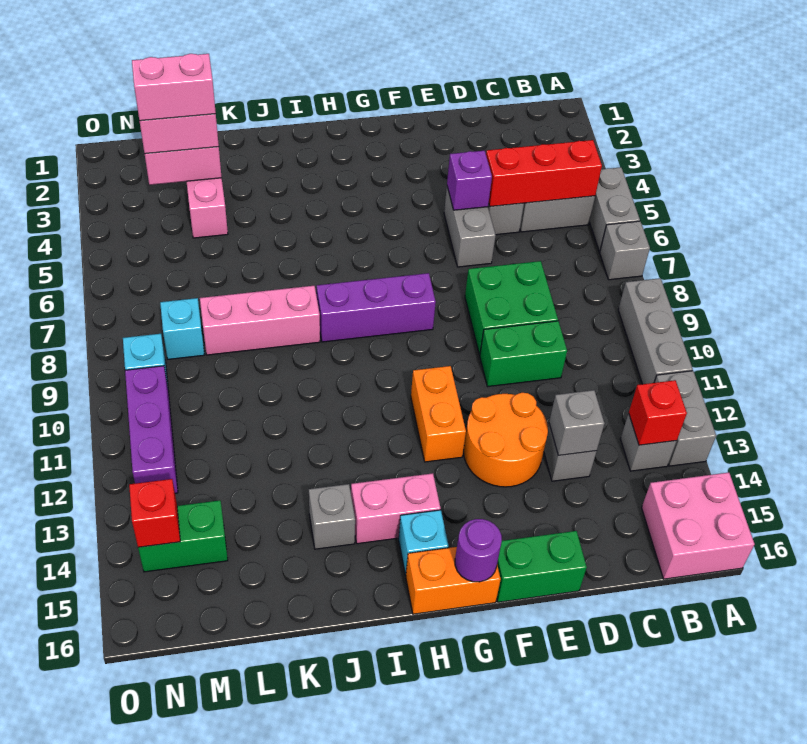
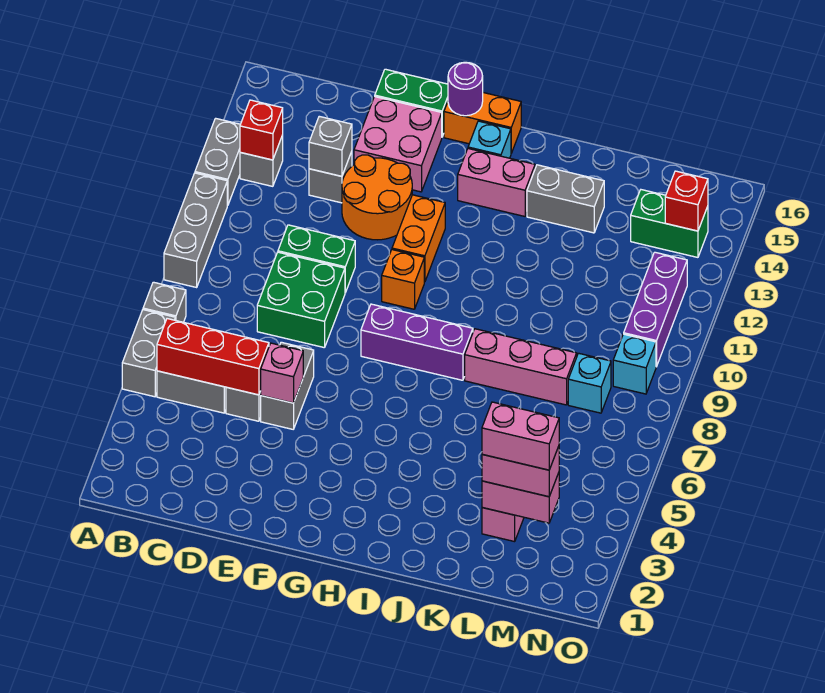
pink 2x2 brick [642,472,754,579] -> pink 2x2 brick moved to [354,97,442,192]
purple 1x1 brick [447,151,492,210] -> pink 1x1 brick [260,343,303,403]
none -> orange 1x1 brick [382,250,424,309]
grey 1x1 brick [309,484,355,549] -> grey 1x2 brick [527,165,604,233]

